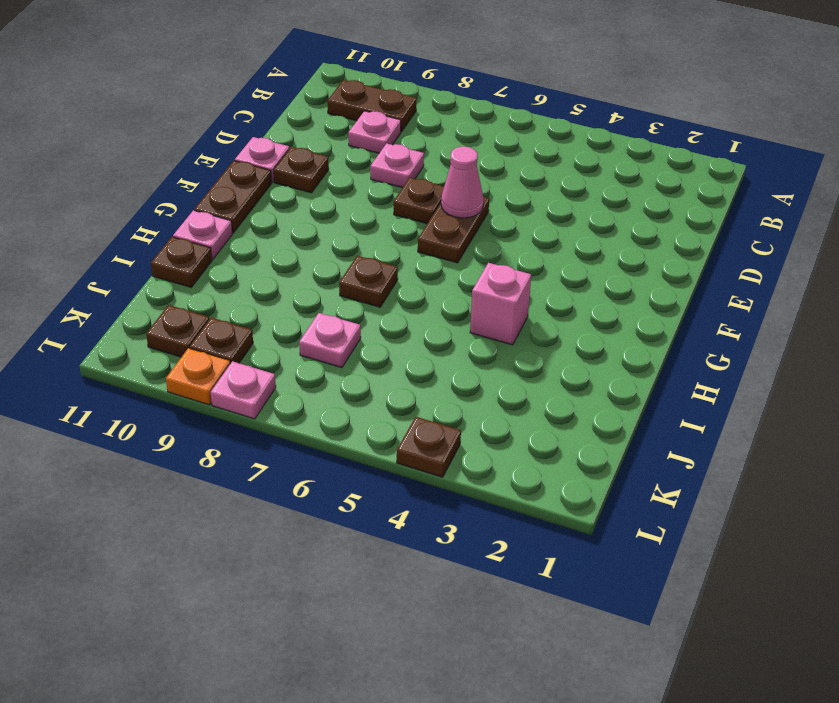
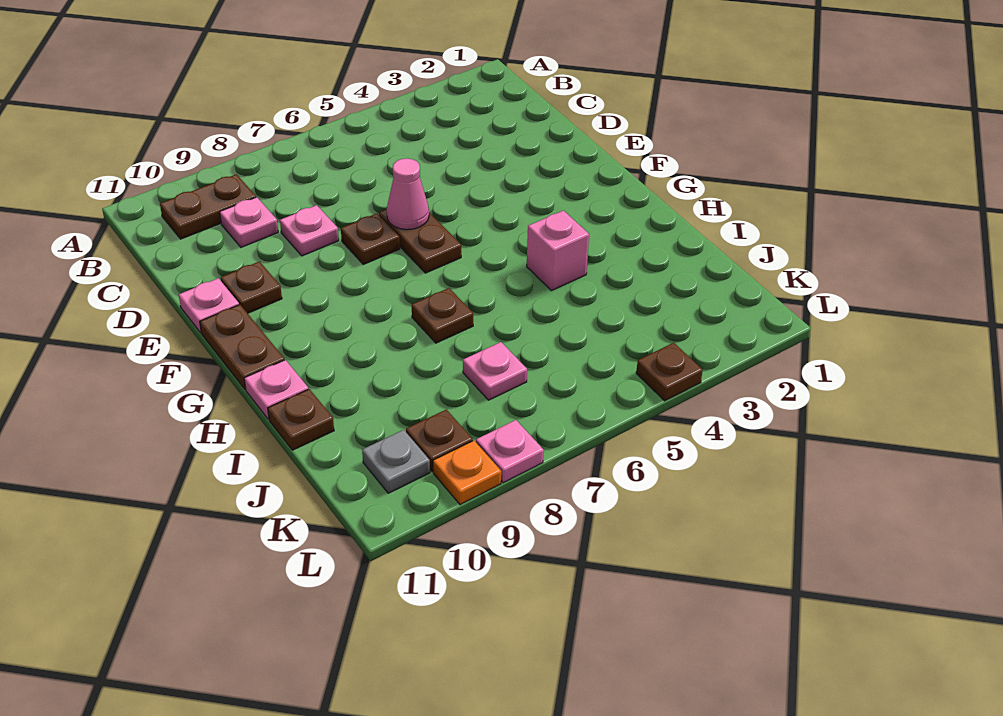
brown 1x1 plate [146,305,209,357] -> grey 1x1 plate [362,430,430,493]

